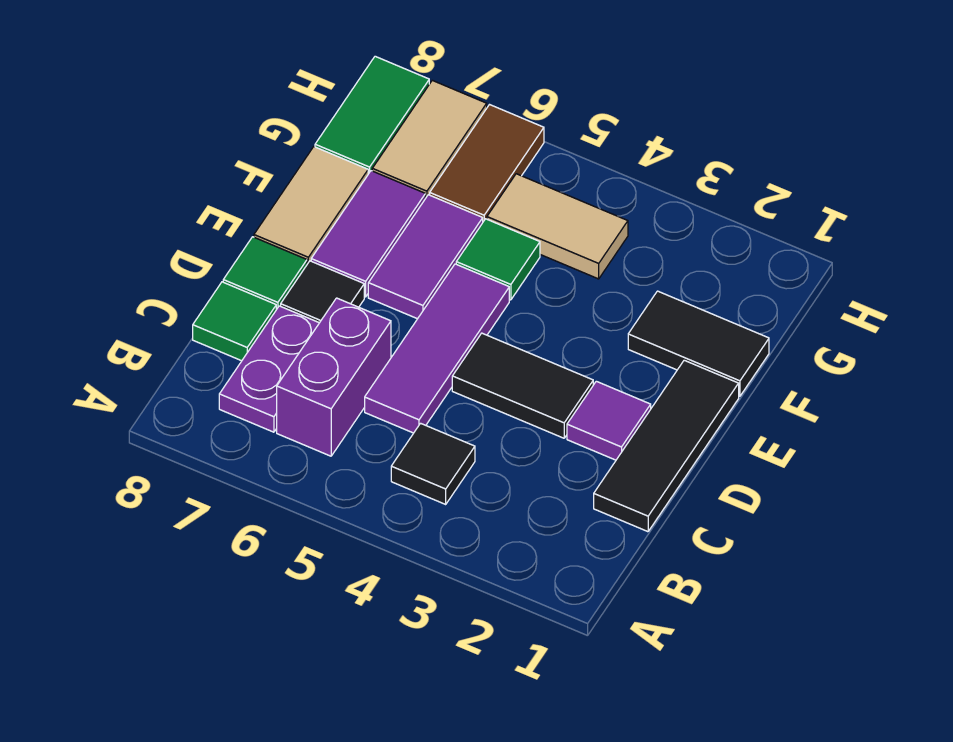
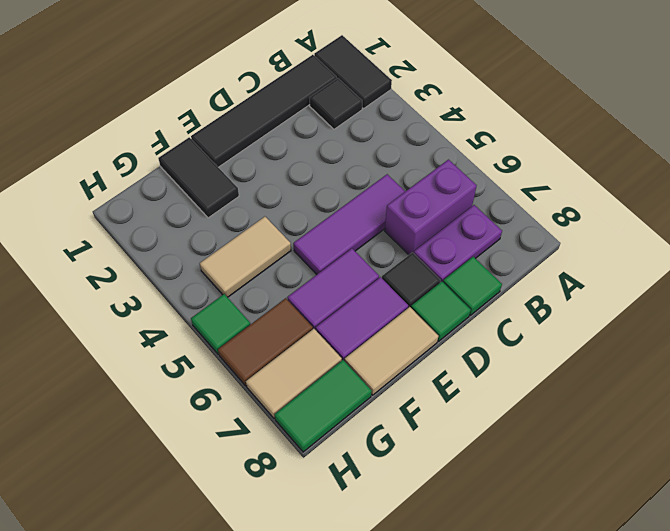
black 1x1 tile [391,423,475,504] -> black 1x1 tile moved to [310,78,362,129]
black 1x3 tile [594,360,739,532] -> black 1x4 tile [191,55,337,167]
purple 1x1 tile [567,381,651,460] -> none
black 1x2 tile [452,333,593,438] -> black 1x2 tile moved to [314,35,392,109]
green 1x1 tile [456,219,540,300] -> green 1x1 tile moved to [191,294,250,354]
tan 1x2 tile [487,174,628,279] -> tan 1x2 tile turned to [200,217,291,297]

